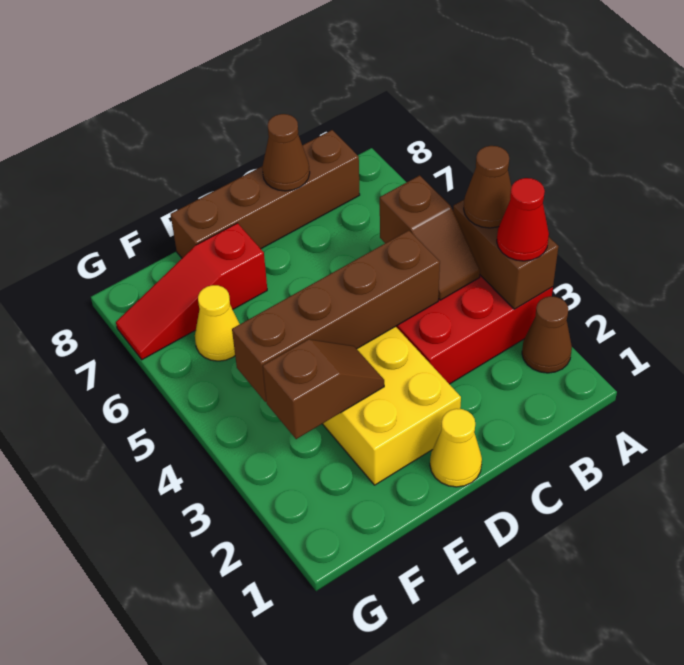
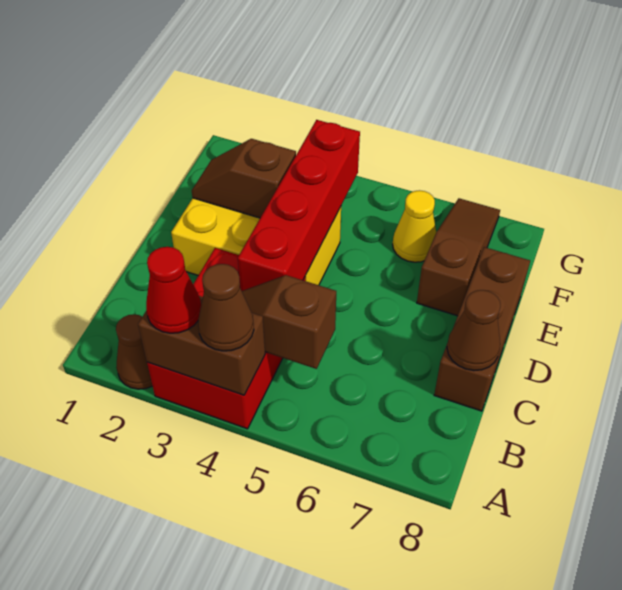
brown 1x4 brick [171,130,360,258] -> brown 1x3 brick [434,247,530,411]
brown 1x4 brick [232,230,440,402] -> red 1x4 brick [238,120,360,291]
yellow 1x1 cone [430,409,482,487] -> none
brown 1x2 slope [263,339,384,439] -> brown 1x2 slope turned to [192,139,296,218]
red 1x3 slope [116,223,267,360] -> brown 1x3 slope [417,198,500,316]

